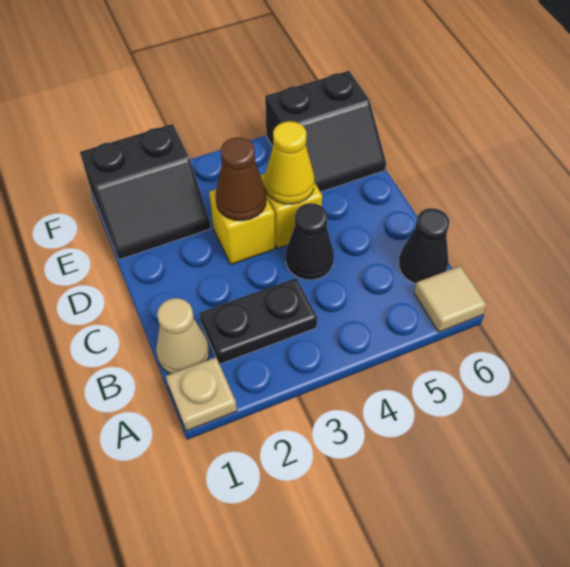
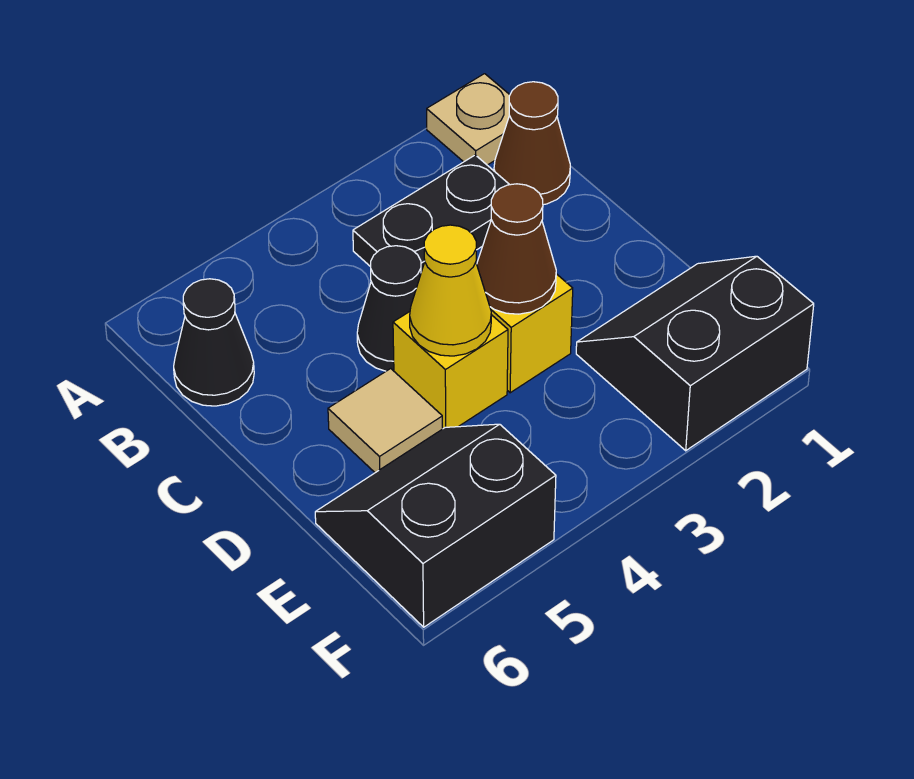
tan 1x1 tile [414,266,486,332] -> tan 1x1 tile moved to [328,369,443,473]
tan 1x1 cone [156,298,209,374] -> brown 1x1 cone [494,82,570,205]

